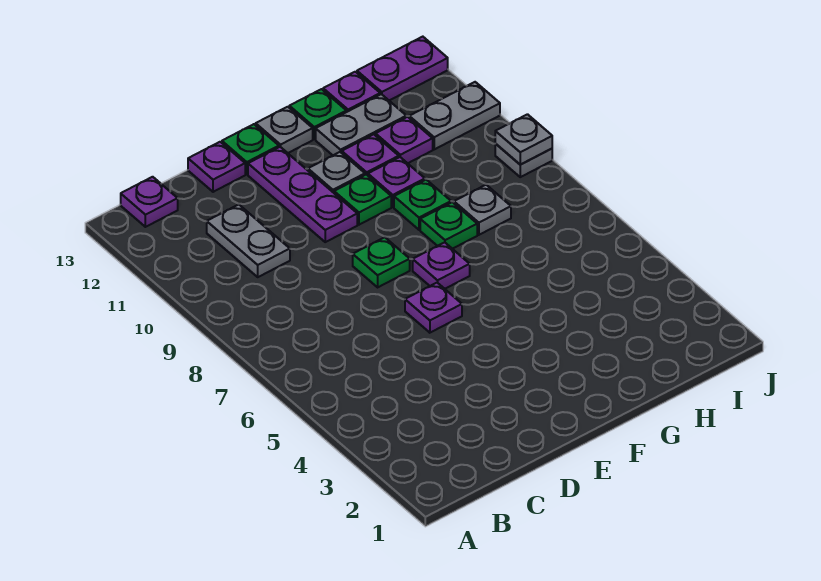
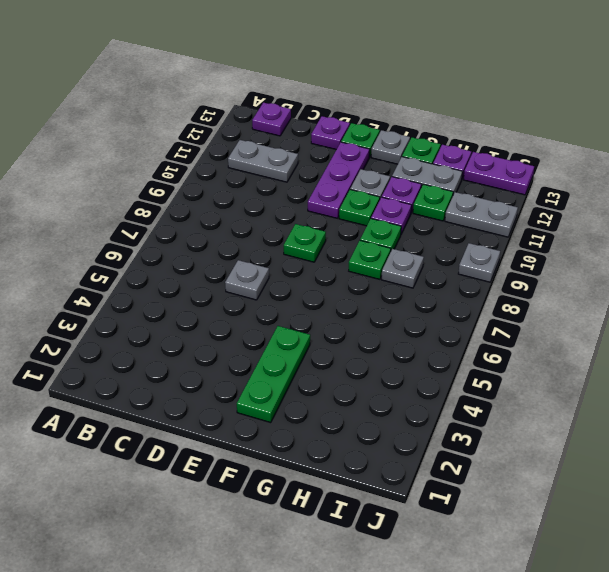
grey 1x2 plate [207,205,290,277] -> grey 1x2 plate turned to [228,140,298,182]
purple 1x1 plate [405,283,462,333] -> none
none -> green 1x3 plate [237,326,310,423]
purple 1x1 plate [413,242,470,289] -> none
purple 1x1 plate [376,117,433,163] -> green 1x1 plate [413,184,453,221]
grey 1x1 plate [495,114,552,165] -> grey 1x1 plate moved to [225,260,269,300]

